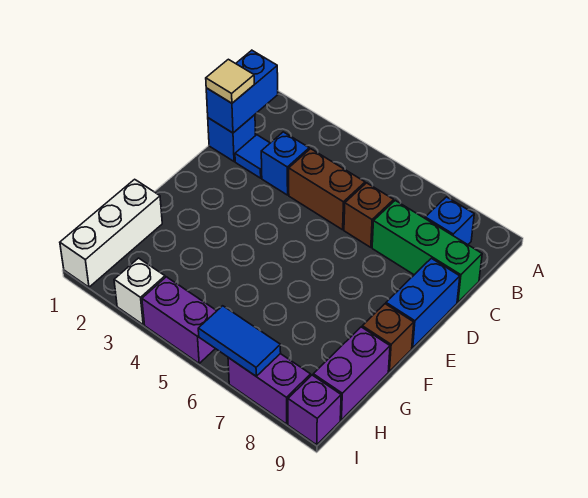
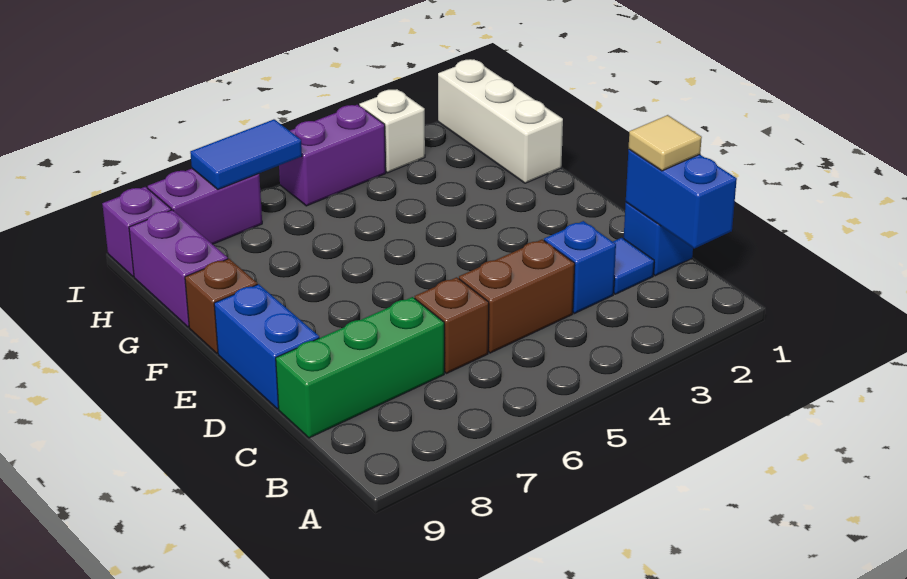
blue 1x1 brick [425,197,474,245] -> none

